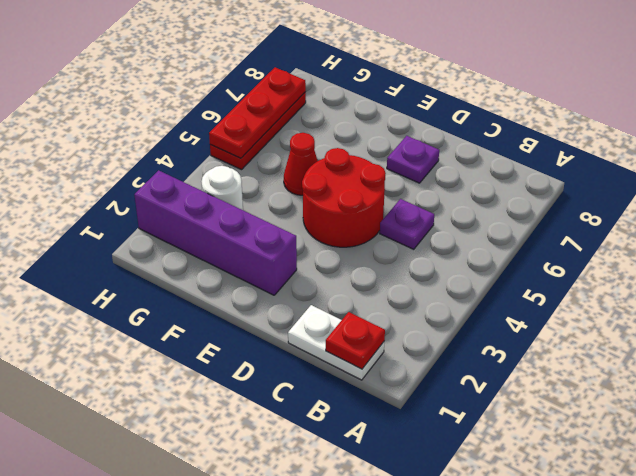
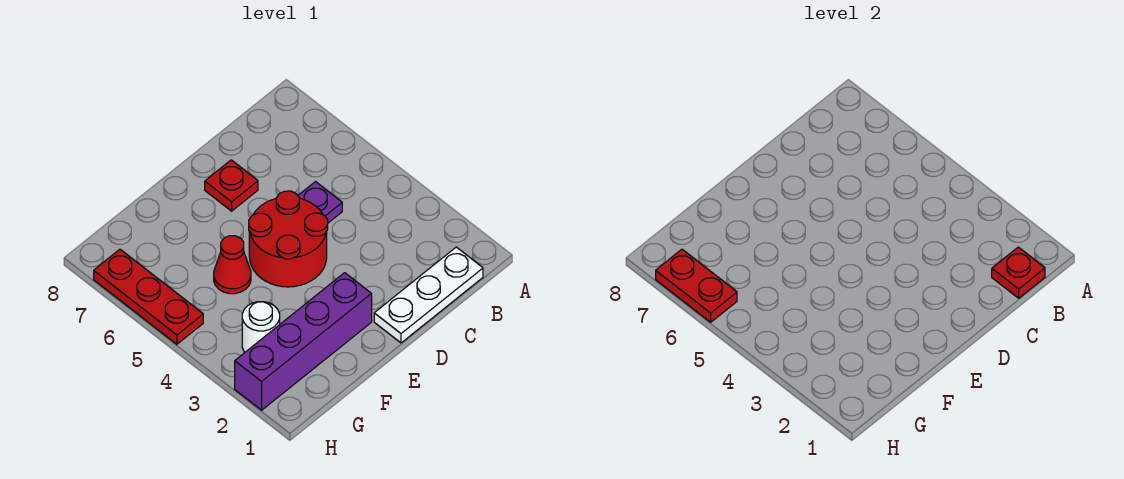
white 1x2 plate [288,305,384,380] -> white 1x3 plate [374,247,483,343]
purple 1x1 plate [387,136,439,183] -> red 1x1 plate [205,160,258,211]
red 1x3 plate [209,67,306,158] -> red 1x2 plate [656,249,737,322]

